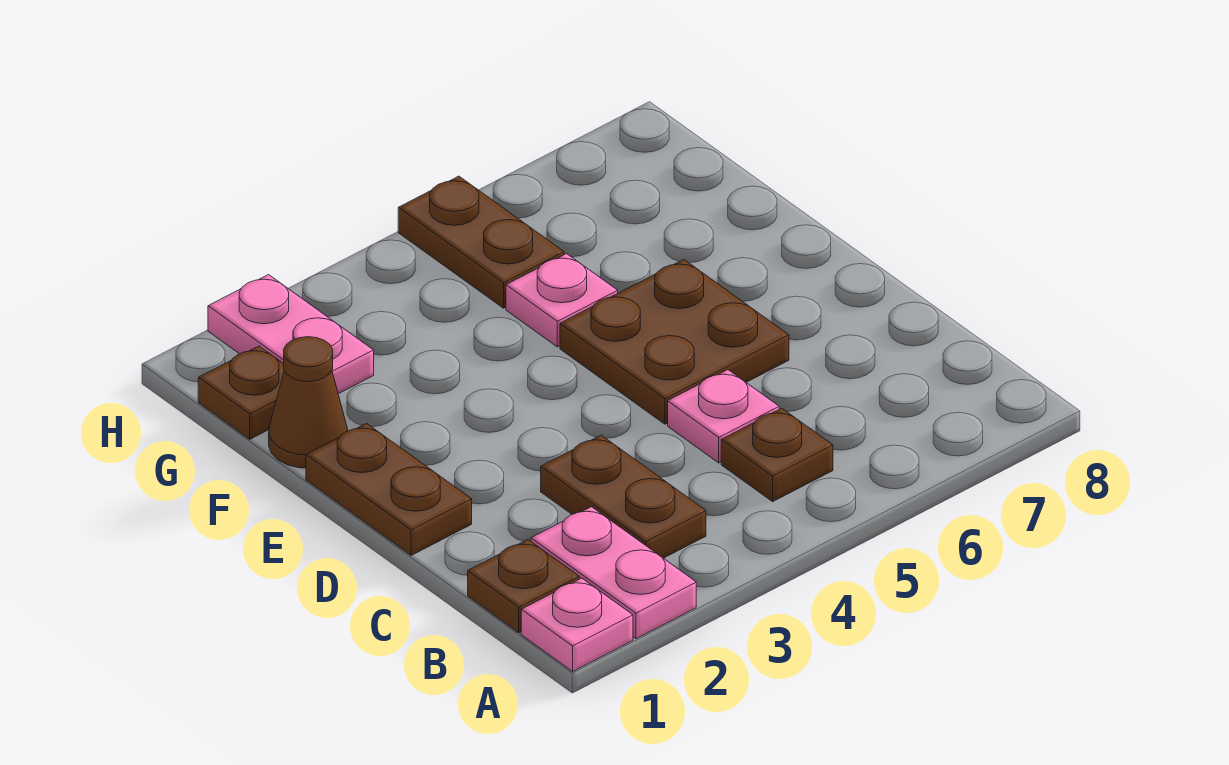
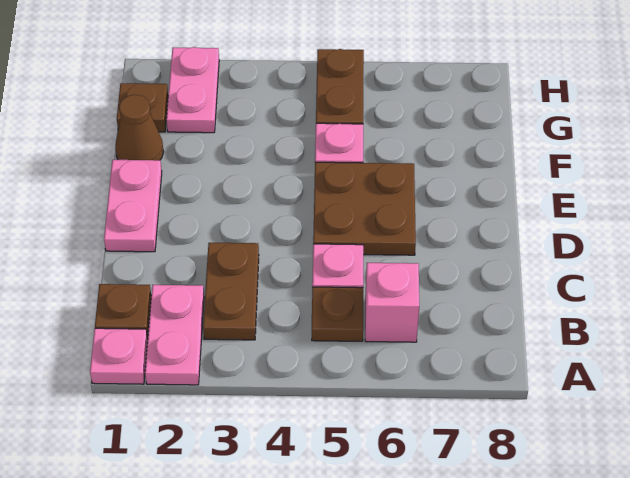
none -> pink 1x1 brick [365,263,419,342]
brown 1x2 plate [306,424,472,555] -> pink 1x2 plate [104,160,162,252]

